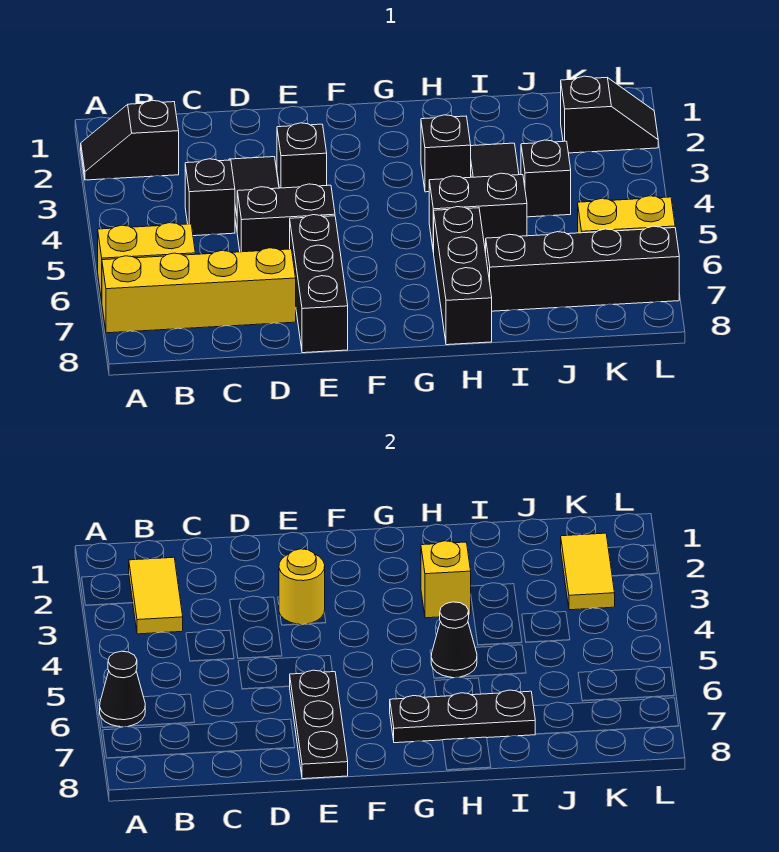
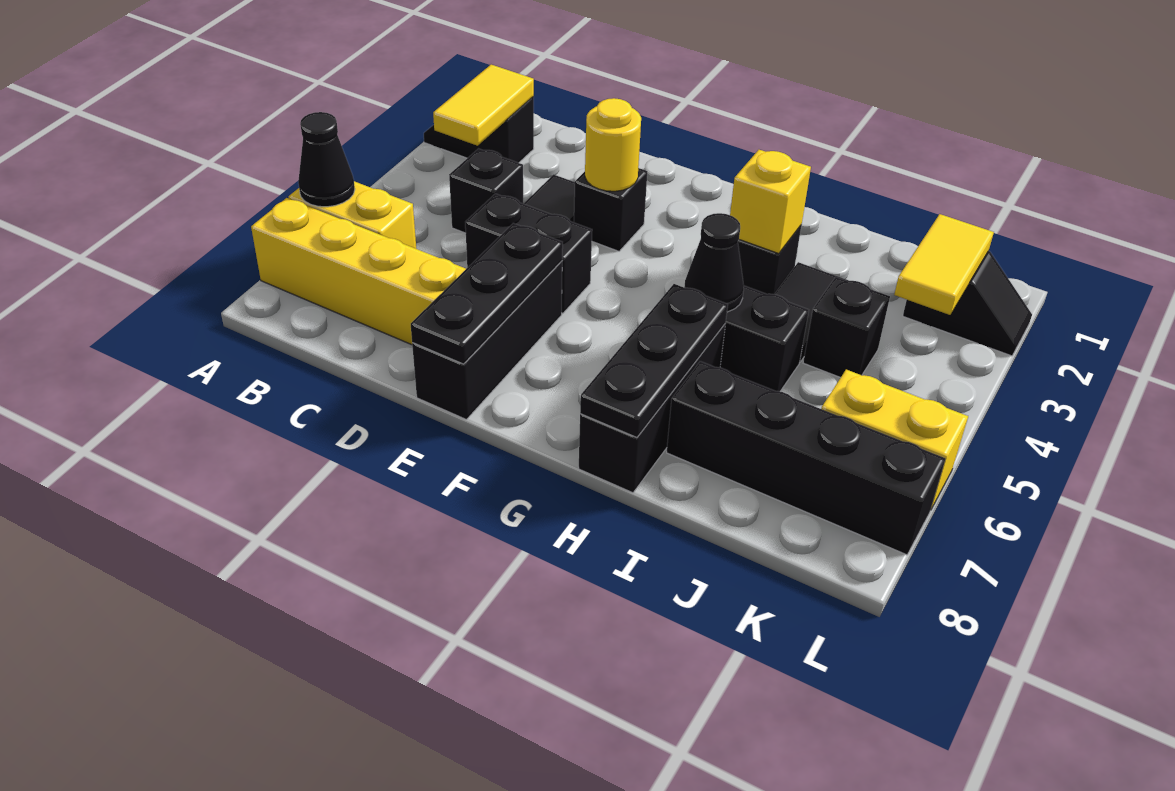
black 1x3 plate [390,690,535,743] -> black 1x3 plate turned to [580,284,728,438]

